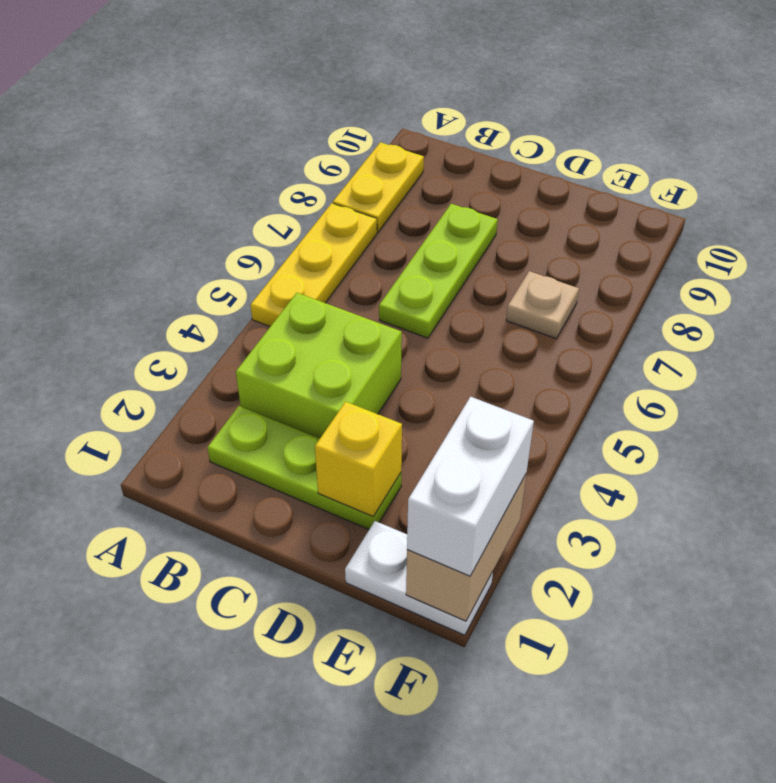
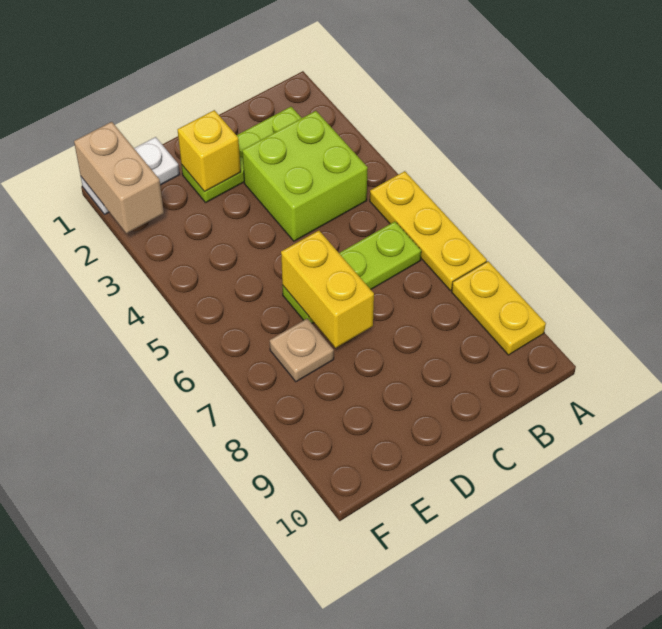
lime 1x3 plate [379,204,498,338] -> lime 1x3 plate turned to [282,222,421,323]
none -> yellow 1x2 brick [281,231,374,348]
white 1x2 brick [407,397,534,576] -> none

